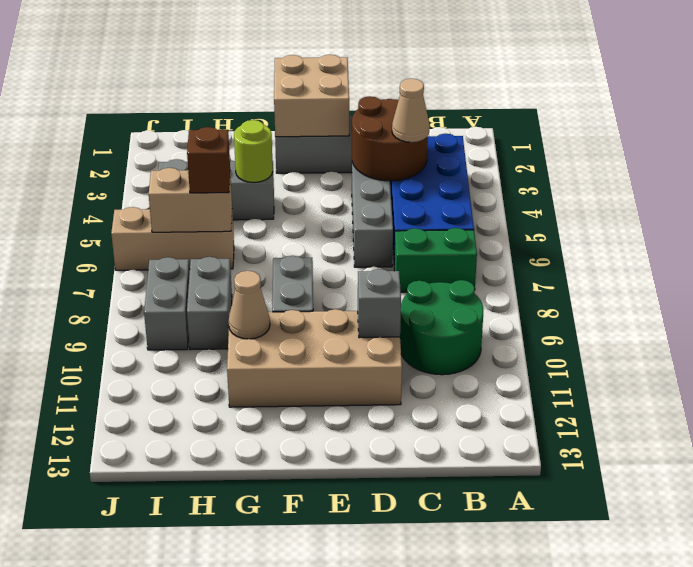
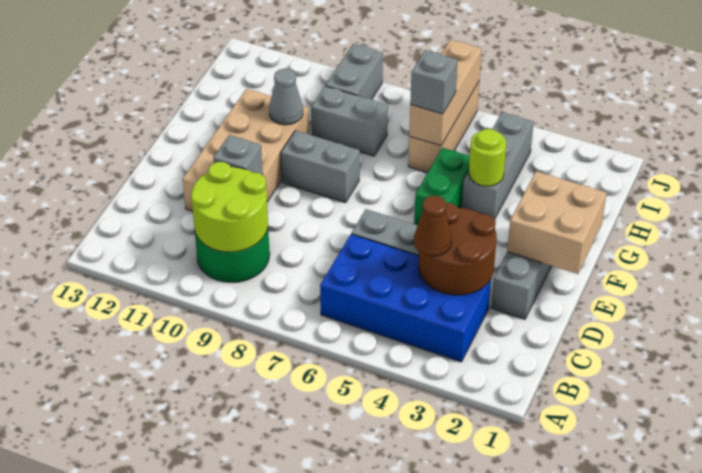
green 1x2 brick [394,228,477,292] -> green 1x2 brick moved to [414,148,470,225]
none -> lime 2x2 round brick [191,162,268,252]
tan 1x1 cone [392,78,430,142] -> brown 1x1 cone [414,196,452,256]
tan 1x1 cone [229,271,270,339] -> grey 1x1 cone [269,69,303,125]
tan 1x2 brick [149,168,232,232] -> tan 1x3 brick [409,40,482,146]
brown 1x1 brick [187,127,230,193] -> grey 1x1 brick [410,50,458,114]
grey 1x2 brick [144,257,190,350] -> grey 1x2 brick turned to [326,44,383,99]

